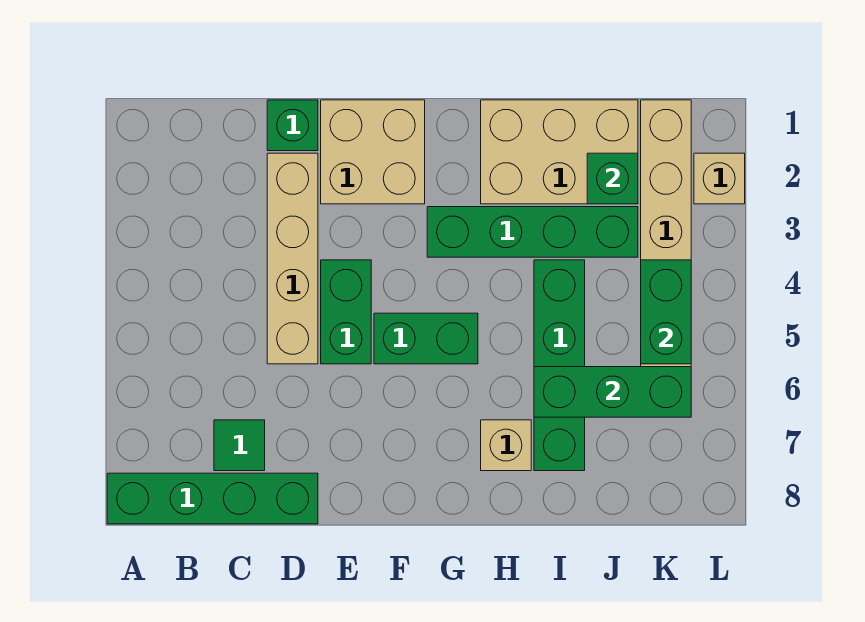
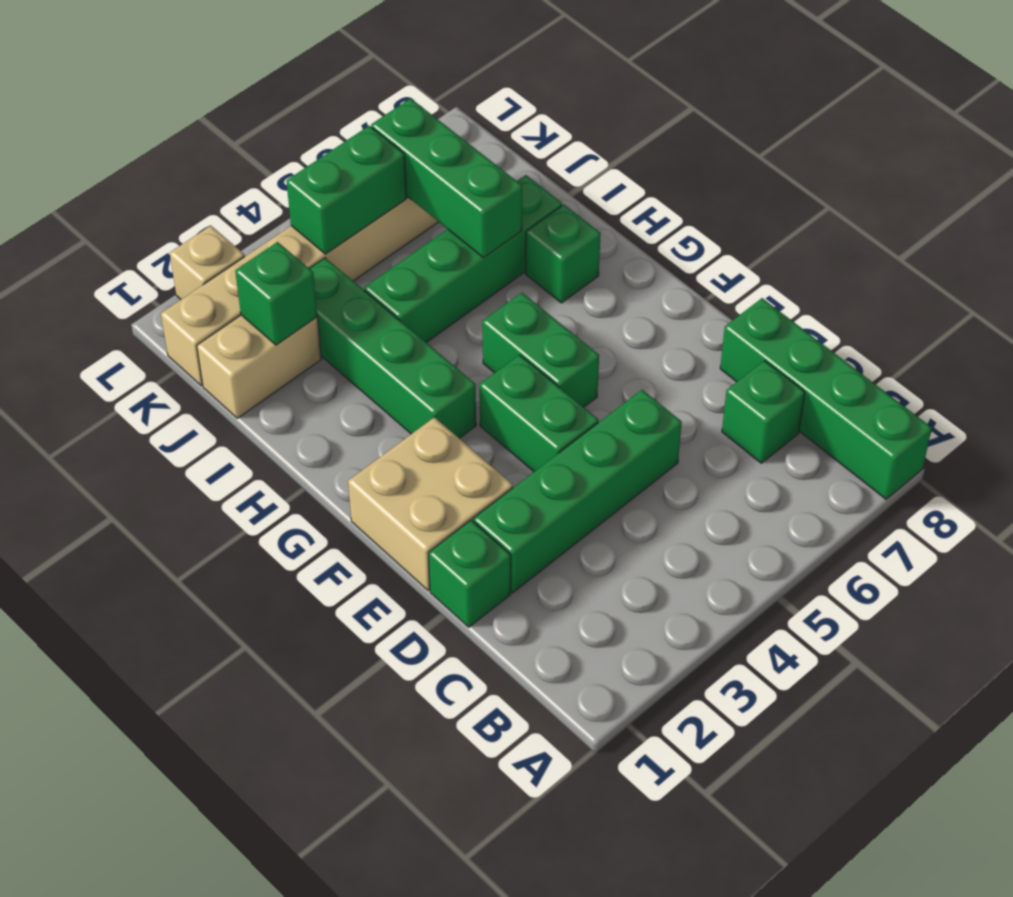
green 1x1 tile [214,420,265,471] -> green 1x1 brick [722,361,805,463]
tan 1x4 brick [267,153,318,364] -> green 1x4 brick [473,390,682,593]
green 1x2 brick [321,260,371,364] -> green 1x2 brick turned to [479,355,599,472]
tan 2x3 brick [481,100,638,204] -> tan 1x2 brick [197,315,321,418]
tan 1x1 brick [481,420,531,471] -> green 1x1 brick [525,205,601,303]

